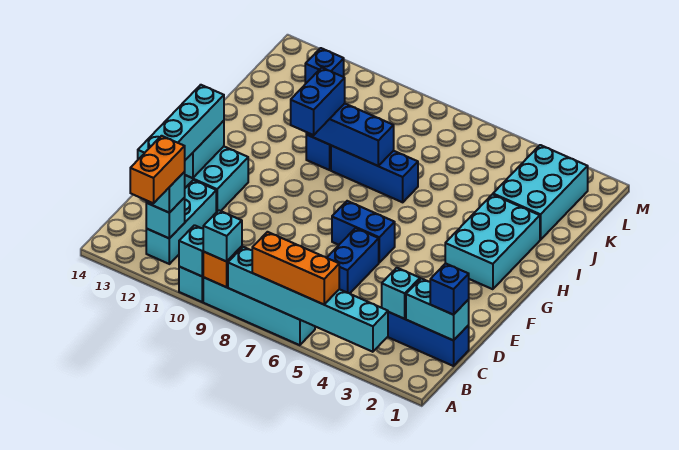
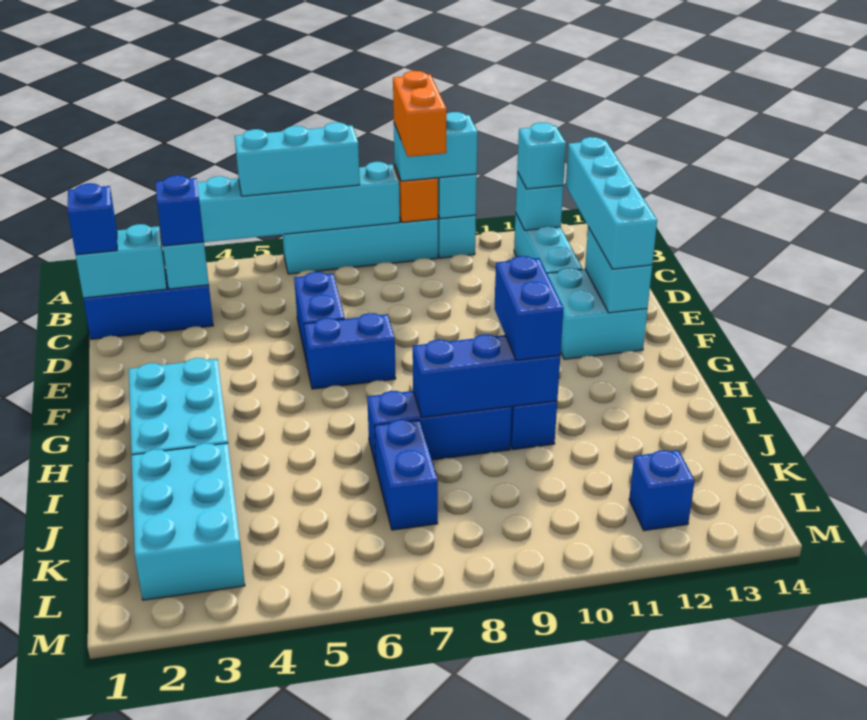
orange 1x3 brick [252,232,339,304] -> cyan 1x3 brick [235,122,360,196]
cyan 1x1 brick [203,210,242,261] -> cyan 1x2 brick [394,112,478,181]
orange 1x2 brick [130,136,185,203] -> orange 1x2 brick moved to [393,71,447,157]
none -> blue 1x1 brick [156,175,204,246]
none -> blue 1x2 brick [375,420,438,530]

